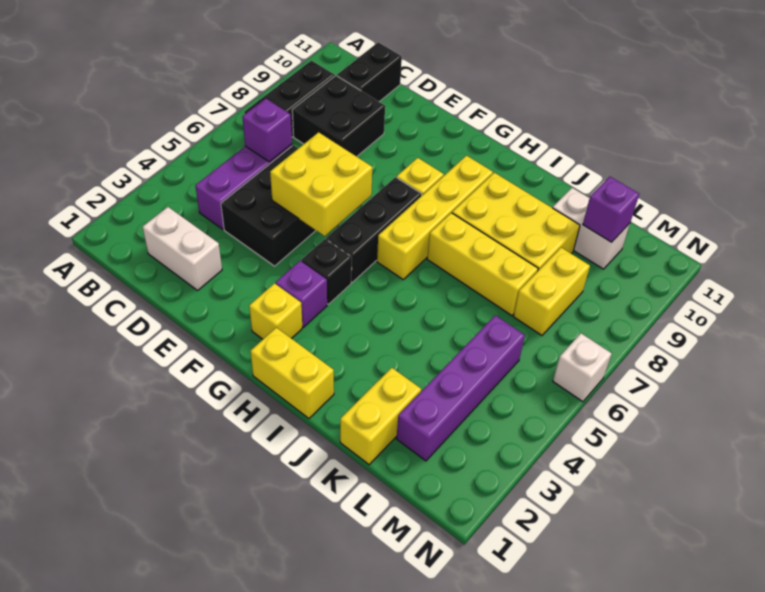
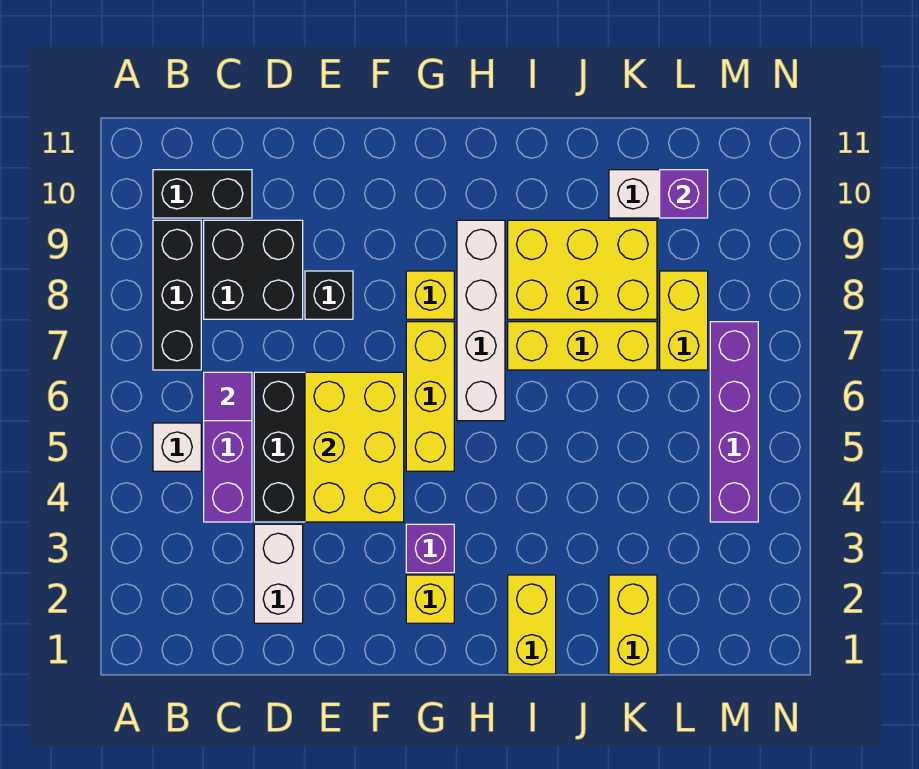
white 1x2 brick [143,207,222,290] -> white 1x2 brick turned to [254,524,303,623]
purple 1x1 brick [242,99,292,162] -> purple 1x1 tile [204,372,252,421]
black 1x2 brick [337,42,402,102] -> black 1x2 brick turned to [153,170,252,218]
yellow 2x2 brick [270,132,372,236] -> yellow 2x3 brick [305,372,404,522]
black 1x1 brick [301,239,352,304] -> black 1x1 brick moved to [305,271,353,319]
black 1x3 brick [326,177,422,282] -> yellow 1x3 brick [406,322,454,471]
yellow 1x2 brick [250,328,334,418] -> yellow 1x2 brick turned to [508,575,556,674]
yellow 1x4 brick [377,156,493,279] -> white 1x4 brick [457,220,505,421]
purple 1x4 brick [396,315,525,461] -> purple 1x4 brick moved to [710,322,758,522]
white 1x1 brick [553,333,612,402] -> white 1x1 brick moved to [153,423,201,471]

